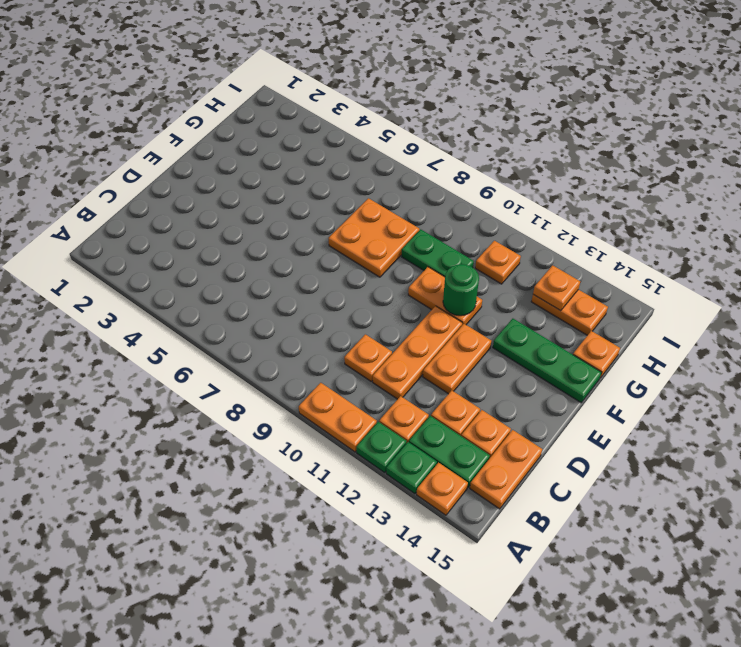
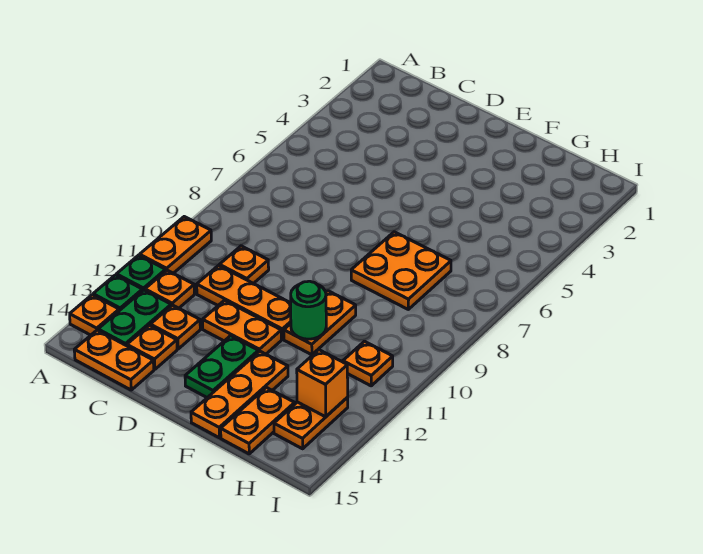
green 1x3 plate [493,319,602,403] -> orange 1x3 plate [191,351,288,438]
green 1x2 plate [402,229,474,277] -> green 1x2 plate moved to [185,336,258,398]
orange 1x1 plate [573,331,620,378] -> orange 1x2 plate [221,387,295,454]
orange 1x1 plate [533,265,580,311] -> orange 1x1 brick [297,350,348,417]

